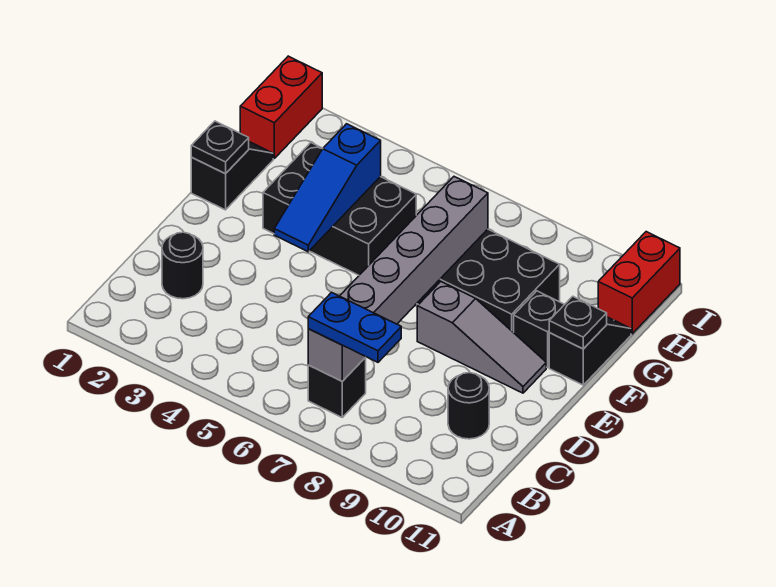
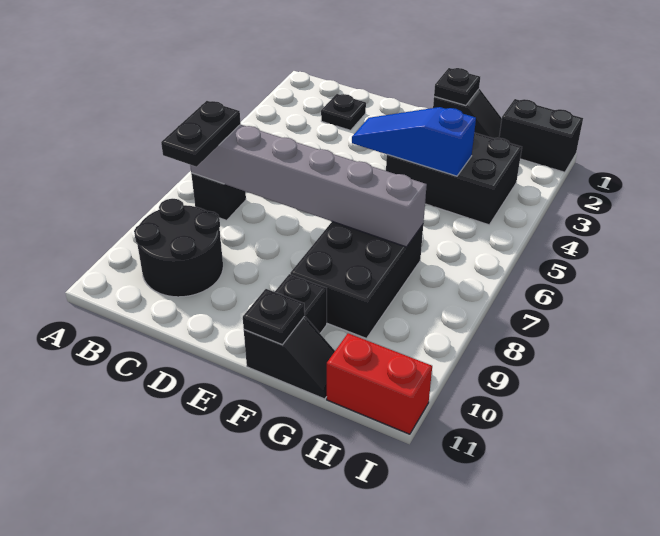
blue 1x2 plate [308,292,401,362] -> black 1x2 plate [161,101,241,167]
black 1x1 round brick [162,232,203,299] -> black 1x1 plate [321,94,366,130]
black 1x1 round brick [448,373,489,439] -> black 2x2 round brick [134,199,223,297]
grey 1x3 slope [417,282,546,393] -> none
black 2x3 brick [263,143,416,275] -> black 2x3 brick turned to [386,133,522,225]
red 1x2 brick [240,56,322,158] -> black 1x2 brick [499,99,583,172]

